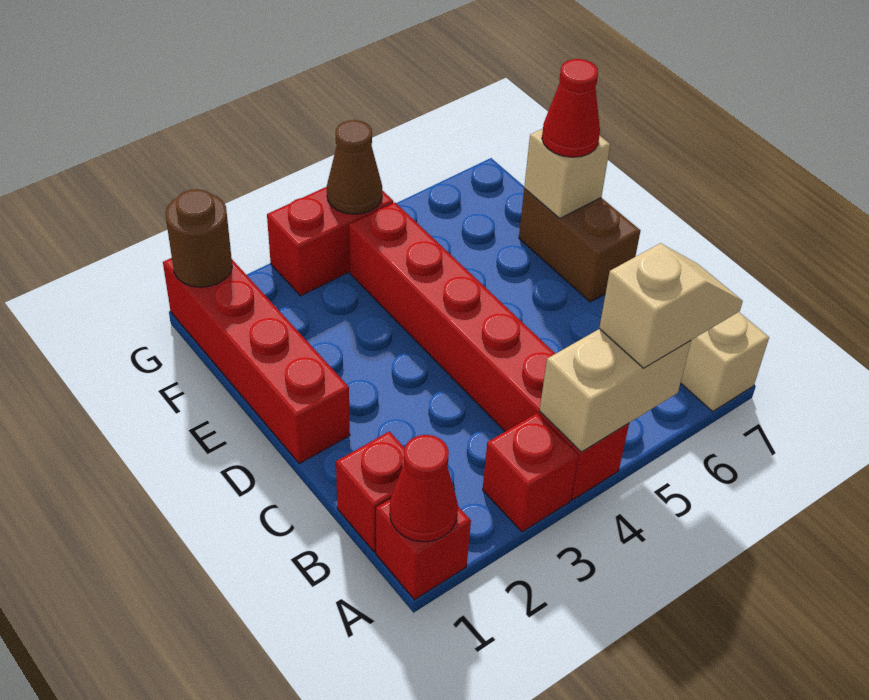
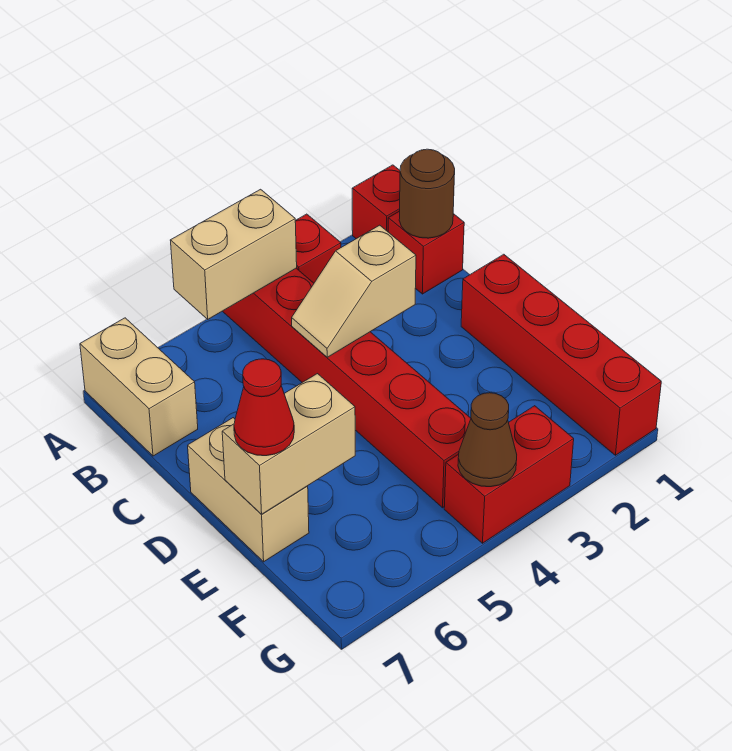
red 1x1 cone [390,435,458,542] -> none
tan 1x2 slope [599,243,743,368] -> tan 1x2 slope moved to [292,225,416,357]
brown 1x2 brick [519,188,640,302] -> tan 1x2 brick [188,418,309,562]
tan 1x1 brick [524,129,610,219] -> tan 1x2 brick [222,374,355,514]
brown 1x1 round brick [166,189,232,287] -> brown 1x1 round brick moved to [399,149,455,238]

